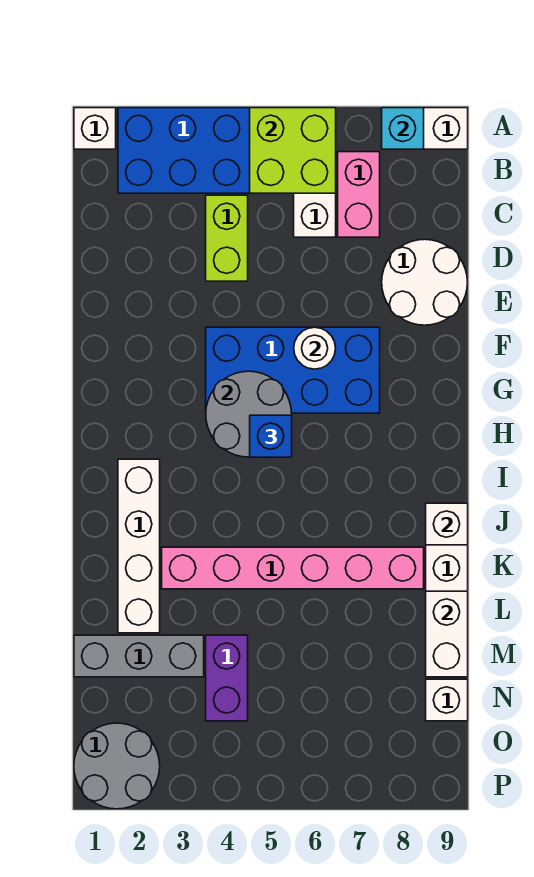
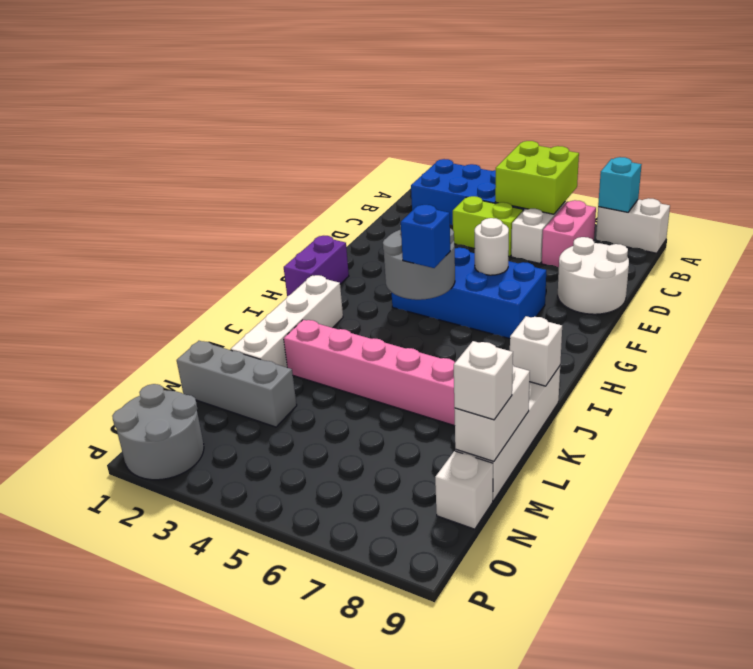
white 1x1 brick [74,108,116,149] -> white 1x1 brick moved to [454,341,513,420]
lime 1x2 brick [206,195,248,281] -> lime 1x2 brick turned to [453,196,523,257]
purple 1x2 brick [206,635,248,721] -> purple 1x2 brick moved to [284,236,349,296]

